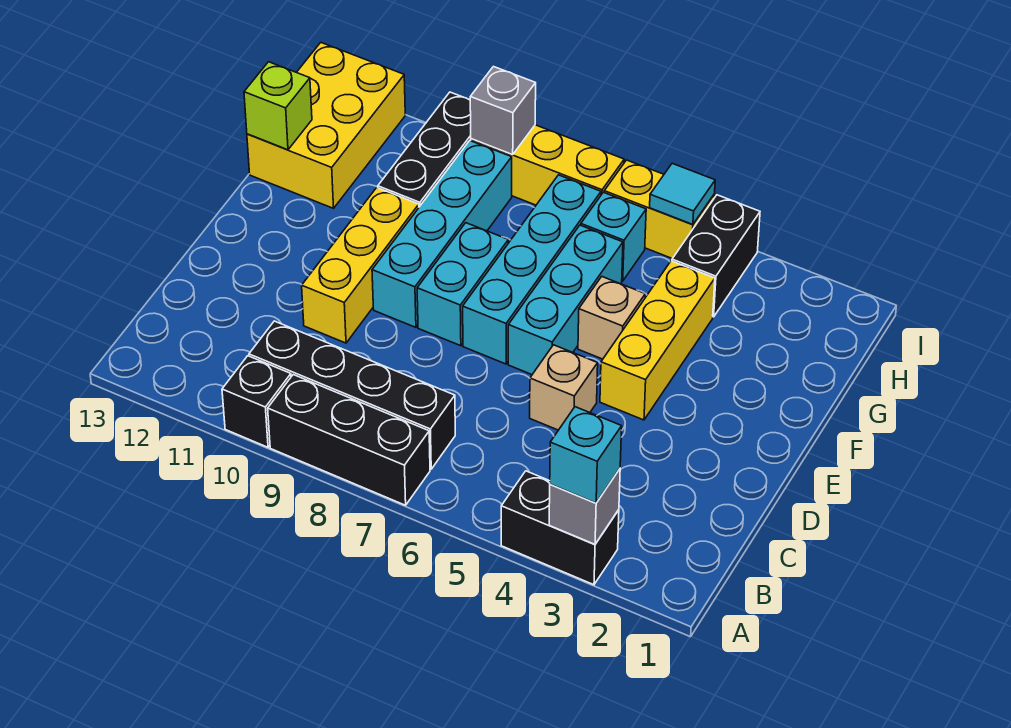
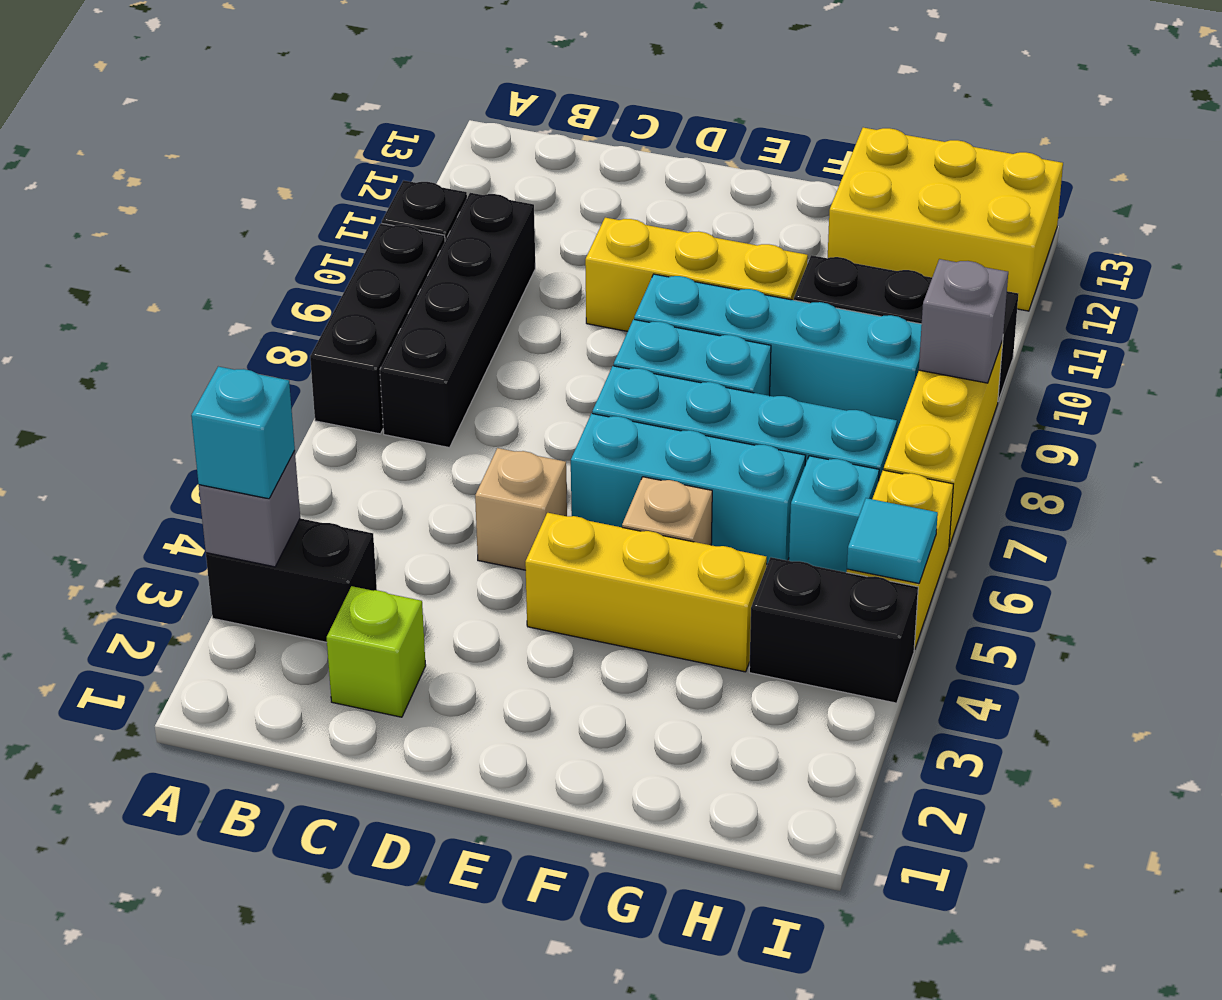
black 1x2 brick [501,471,619,585] -> black 1x2 brick turned to [206,518,377,642]
lime 1x1 brick [244,62,312,150] -> lime 1x1 brick moved to [327,586,426,717]

